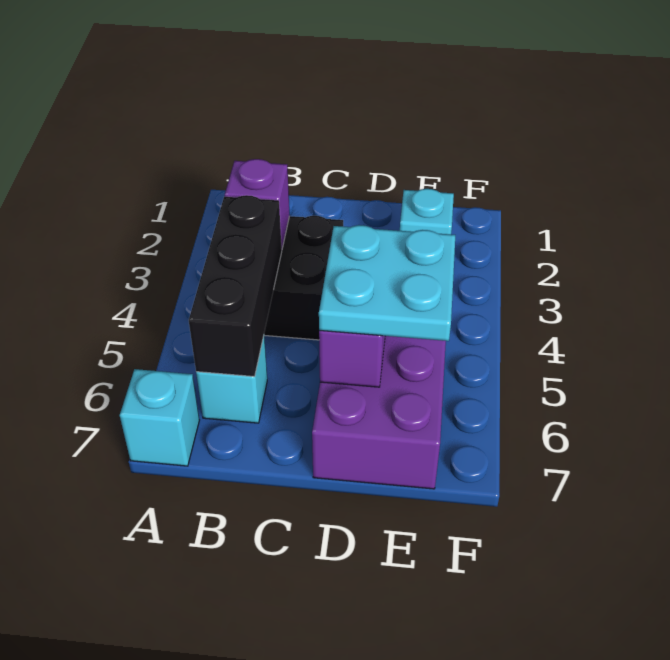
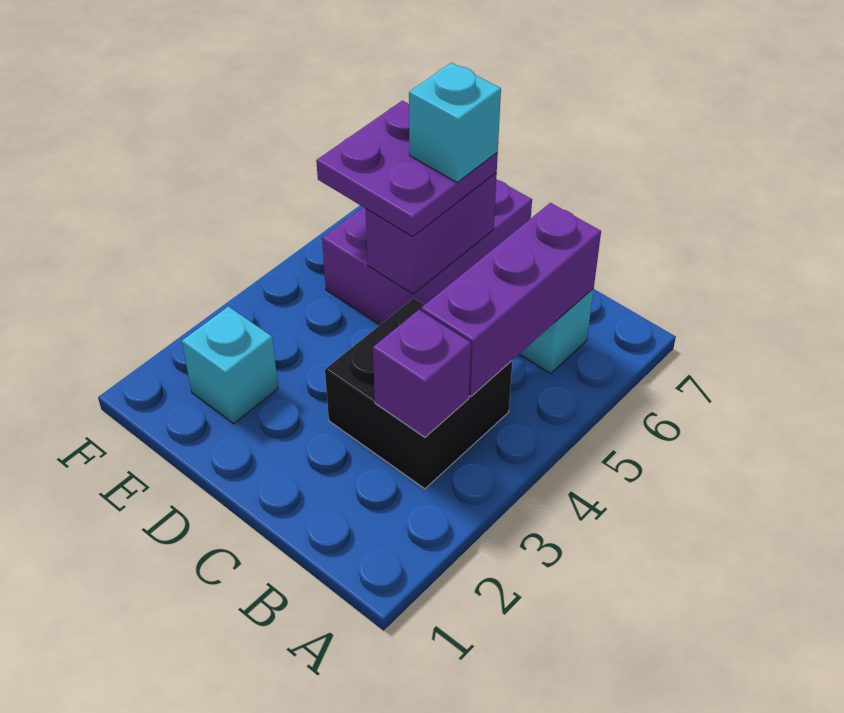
cyan 1x1 brick [120,369,199,466] -> cyan 1x1 brick moved to [409,63,501,182]
black 1x3 brick [189,195,282,377] -> purple 1x3 brick [421,203,601,397]
cyan 2x2 plate [319,225,455,341] -> purple 2x2 plate [316,101,498,237]

